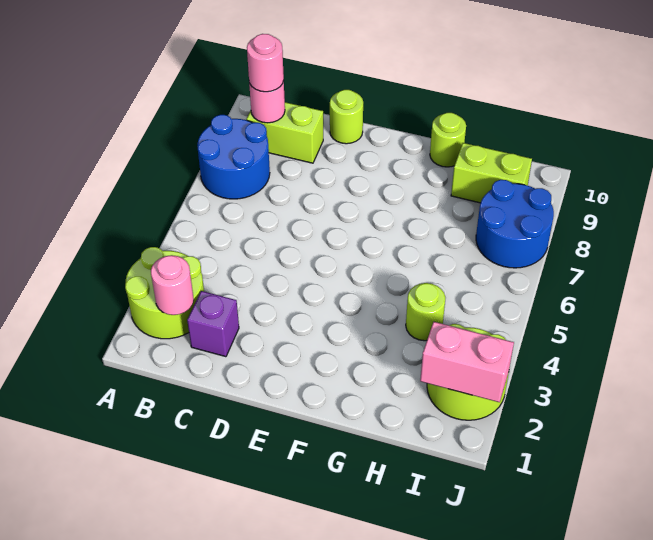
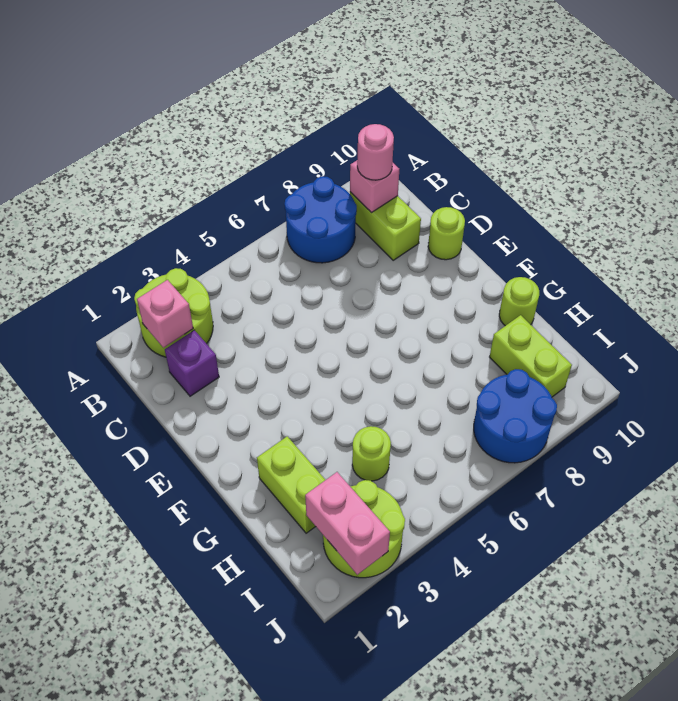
pink 1x1 round brick [151,255,194,315] -> pink 1x1 brick [137,280,193,348]
pink 1x1 round brick [249,81,285,123] -> pink 1x1 brick [350,160,399,213]
none -> lime 1x2 brick [257,436,325,533]

